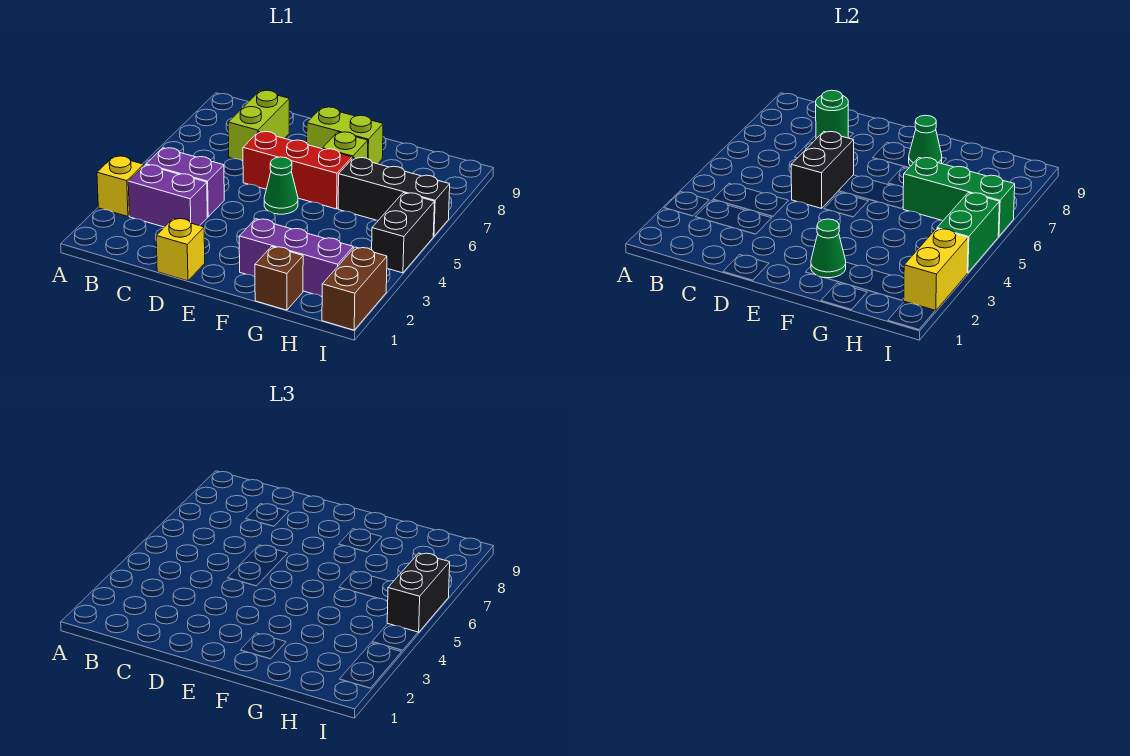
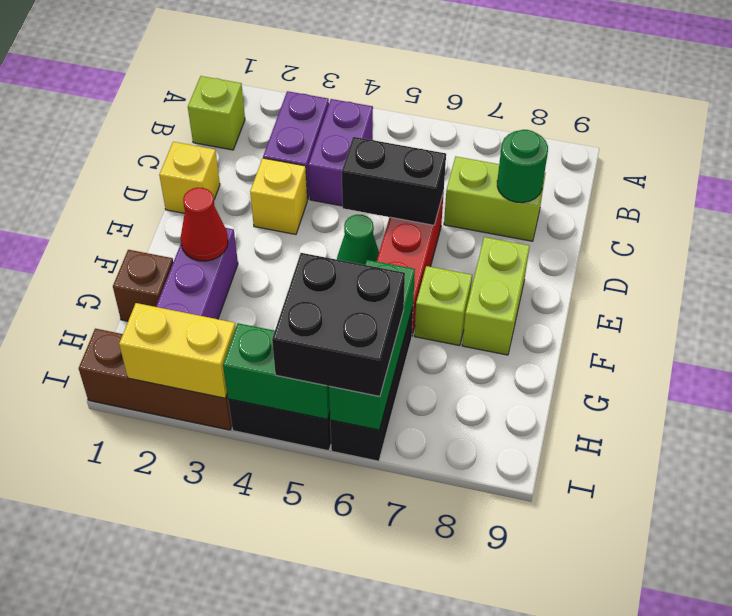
yellow 1x1 brick [97,156,144,216] -> yellow 1x1 brick moved to [250,158,307,234]
none -> lime 1x1 brick [188,76,245,150]
green 1x1 cone [811,219,846,278] -> red 1x1 cone [181,188,228,261]
green 1x1 cone [909,115,942,166] -> none
brown 1x2 brick [322,247,387,330] -> brown 1x3 brick [79,329,232,430]
black 1x2 brick [387,553,450,632] -> black 2x2 brick [272,253,405,397]

